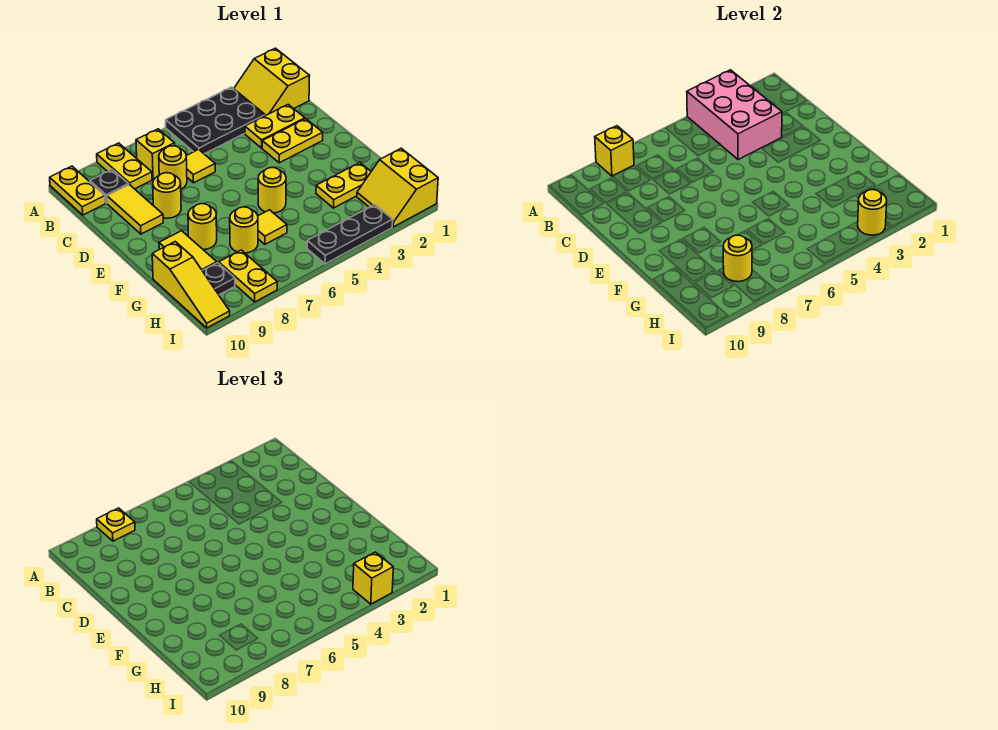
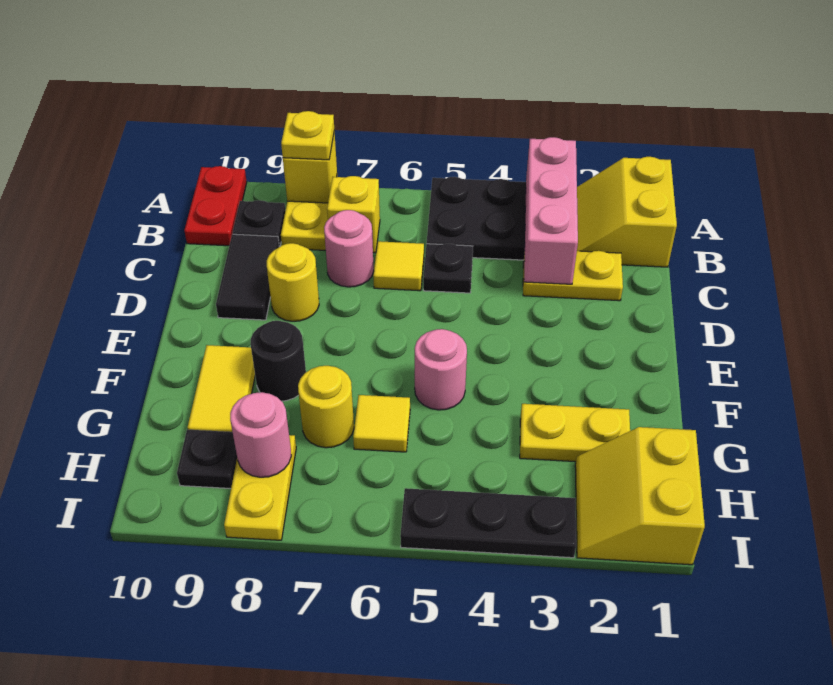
pink 2x3 brick [687,70,782,160] -> pink 1x3 brick [524,137,578,284]
yellow 1x2 plate [50,166,105,215] -> red 1x2 plate [184,166,247,246]
none -> black 1x1 plate [423,244,473,293]
yellow 1x1 round brick [159,146,187,189] -> pink 1x1 round brick [324,210,374,287]
yellow 1x2 tile [107,184,163,234] -> black 1x2 tile [216,234,279,320]
yellow 1x2 plate [262,119,323,163] -> none
yellow 1x1 round brick [258,168,286,213] -> pink 1x1 round brick [415,329,467,410]
yellow 1x1 round brick [188,204,217,250] -> black 1x1 round brick [251,321,306,401]
yellow 1x3 slope [152,242,230,328] -> none
yellow 1x1 round brick [723,235,752,282] -> pink 1x1 round brick [230,392,291,477]
yellow 1x1 round brick [858,190,887,235] -> none
yellow 1x1 brick [353,552,393,604] -> none

